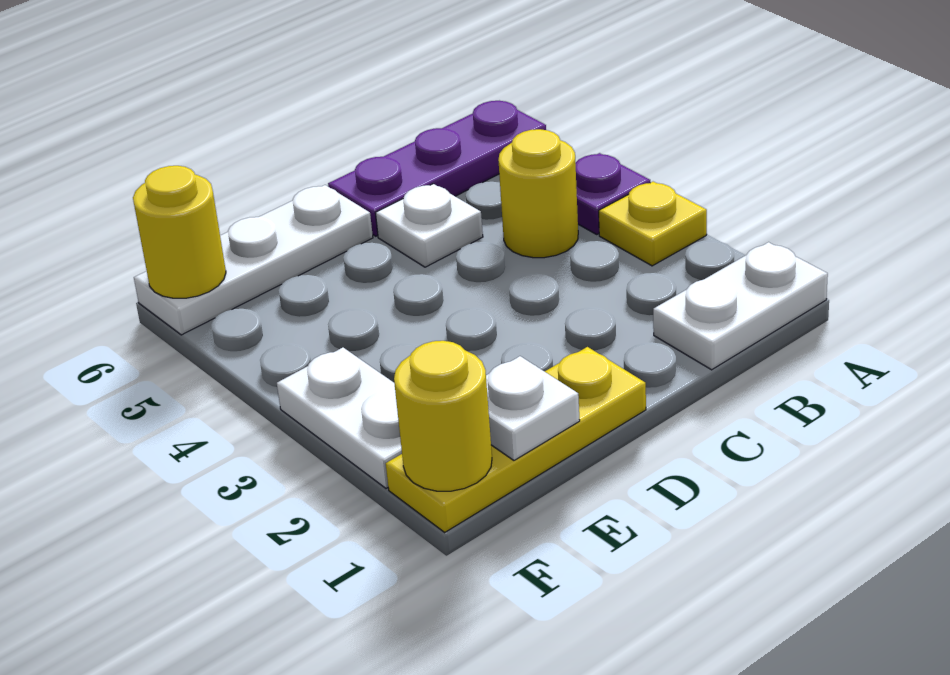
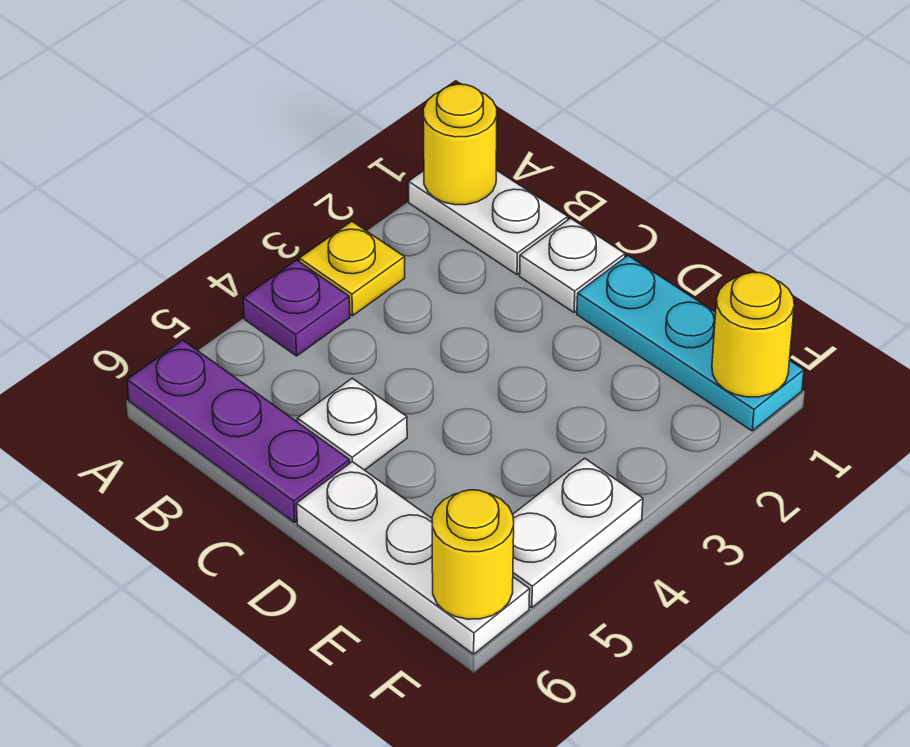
yellow 1x1 round brick [498,129,578,258] -> yellow 1x1 round brick moved to [423,84,497,205]
yellow 1x3 plate [386,347,646,532] -> cyan 1x3 plate [577,256,804,431]
white 1x1 plate [486,356,580,460] -> white 1x1 plate moved to [520,218,625,313]
white 1x2 plate [277,348,402,488] -> white 1x2 plate moved to [513,458,643,608]

